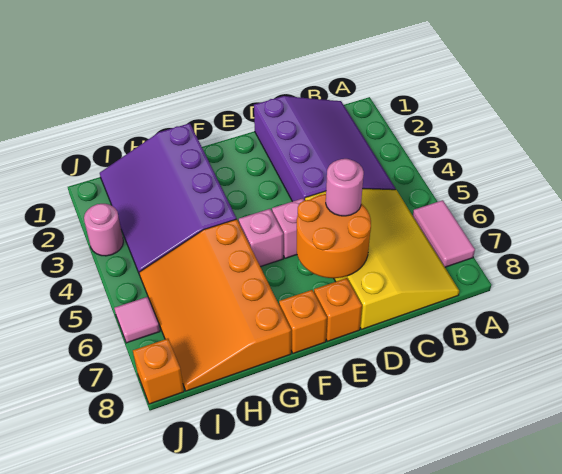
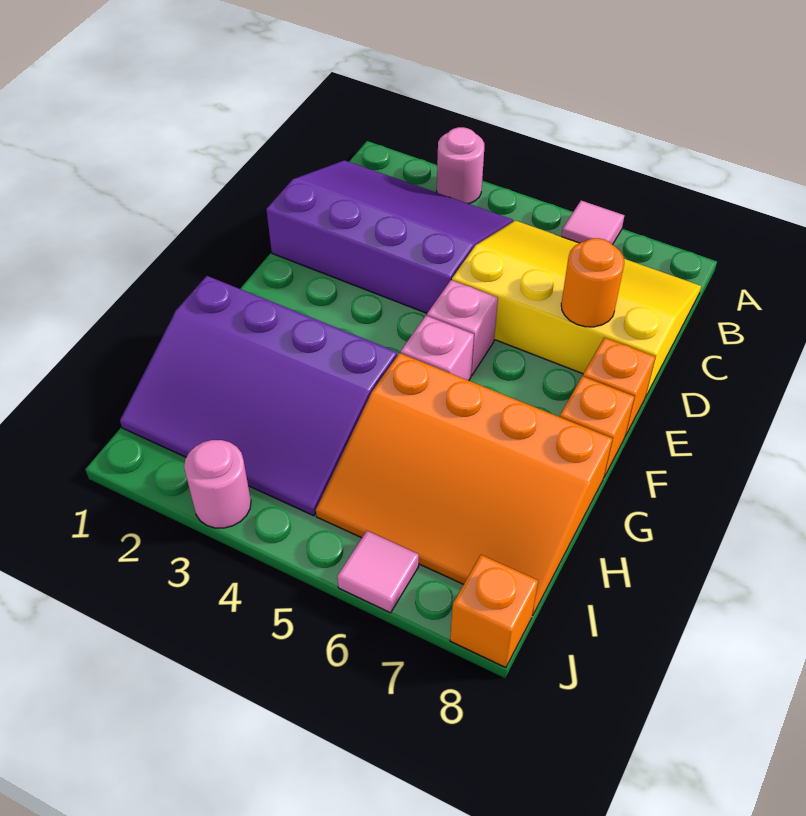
pink 1x2 tile [413,200,475,267] -> pink 1x1 tile [561,201,624,245]
orange 2x2 round brick [297,194,371,278] -> orange 1x1 round brick [561,238,624,327]
pink 1x1 round brick [326,159,364,216] -> pink 1x1 round brick moved to [437,127,484,204]

